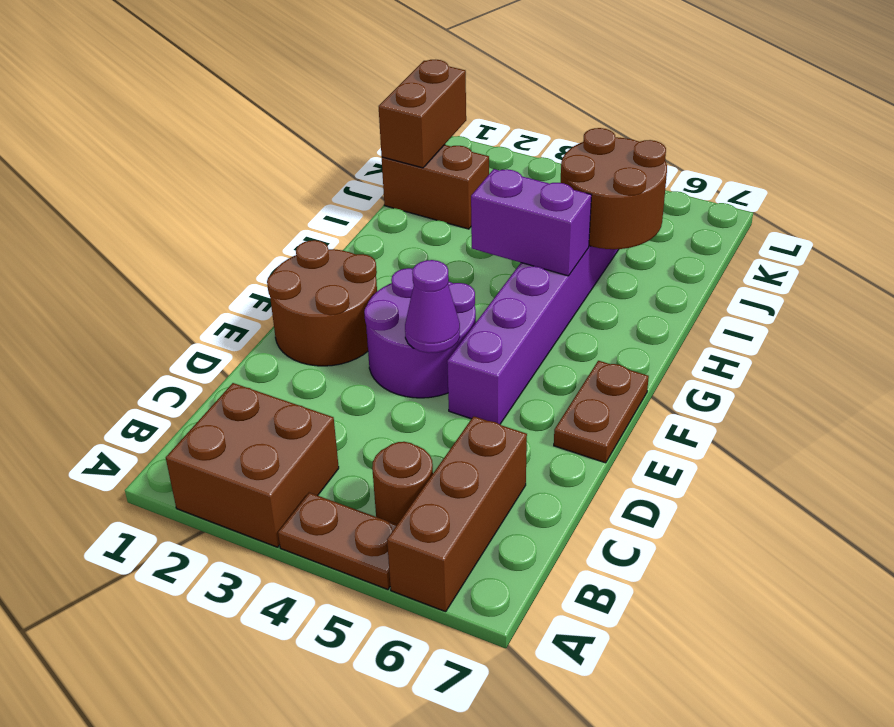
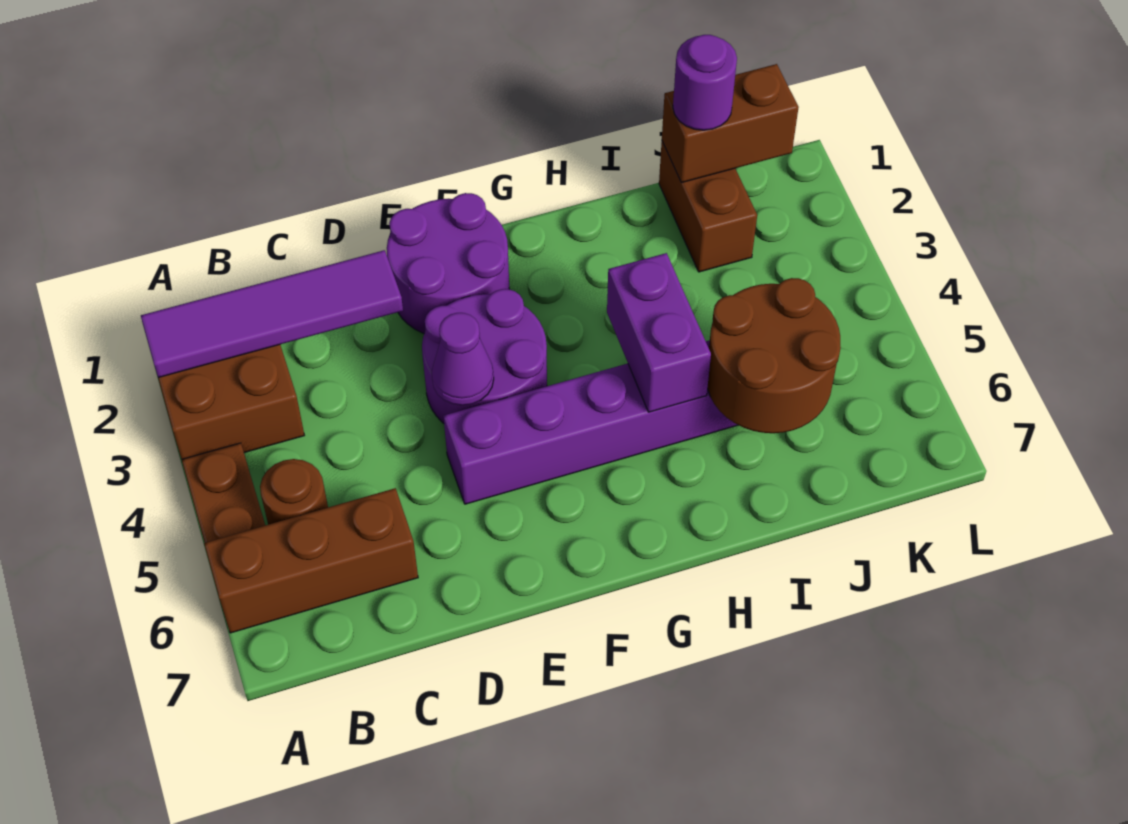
none -> purple 1x4 tile [141,250,403,378]
brown 2x2 round brick [267,240,377,366] -> purple 2x2 round brick [387,193,509,333]
brown 1x2 plate [554,361,649,463] -> none
none -> purple 1x1 round brick [673,35,737,130]

